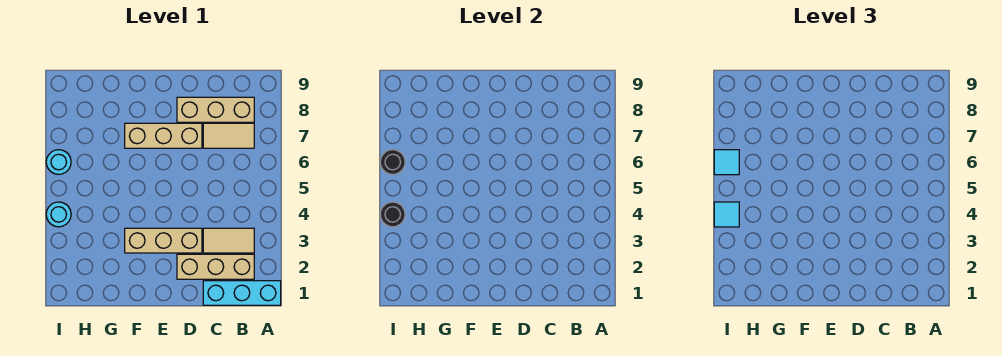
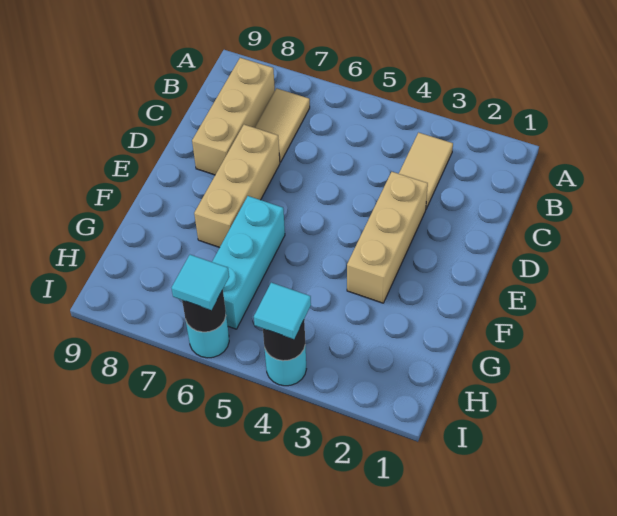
cyan 1x3 brick [203,281,281,305] -> cyan 1x3 brick moved to [212,196,285,329]
tan 1x3 brick [177,254,254,279] -> none

